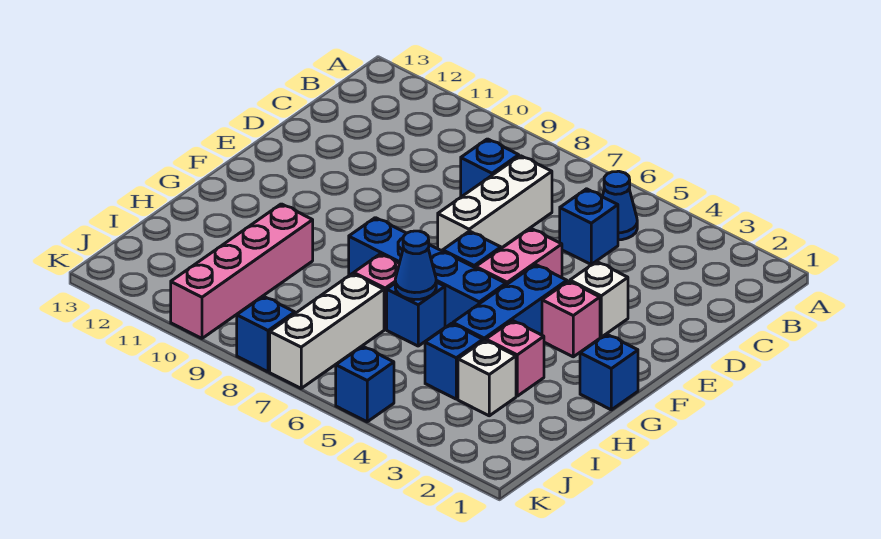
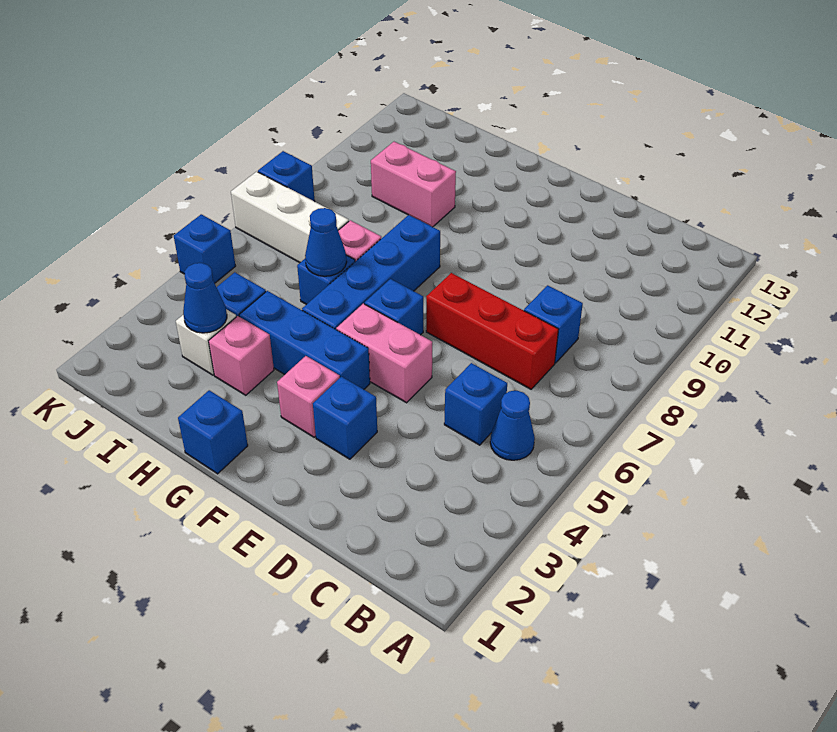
white 1x3 brick [438,156,552,251] -> red 1x3 brick [426,273,559,389]
white 1x1 brick [570,261,628,337] -> blue 1x1 brick [313,377,377,459]
pink 1x4 brick [171,204,313,338] -> pink 1x2 brick [371,142,456,227]
none -> blue 1x1 cone [183,263,227,333]

